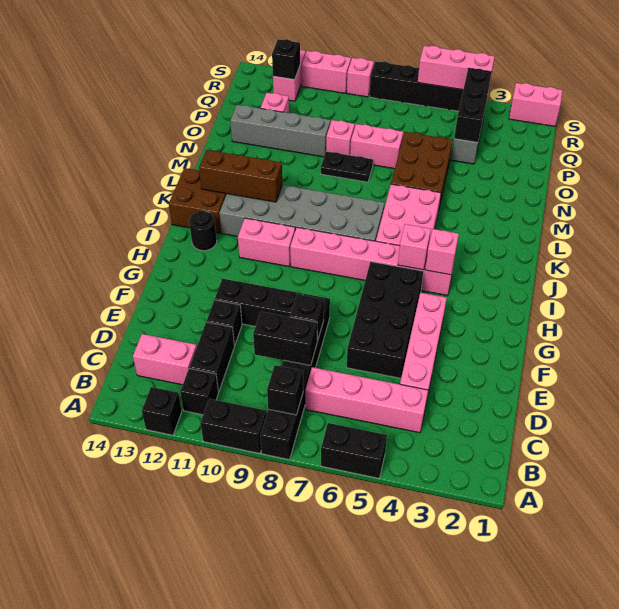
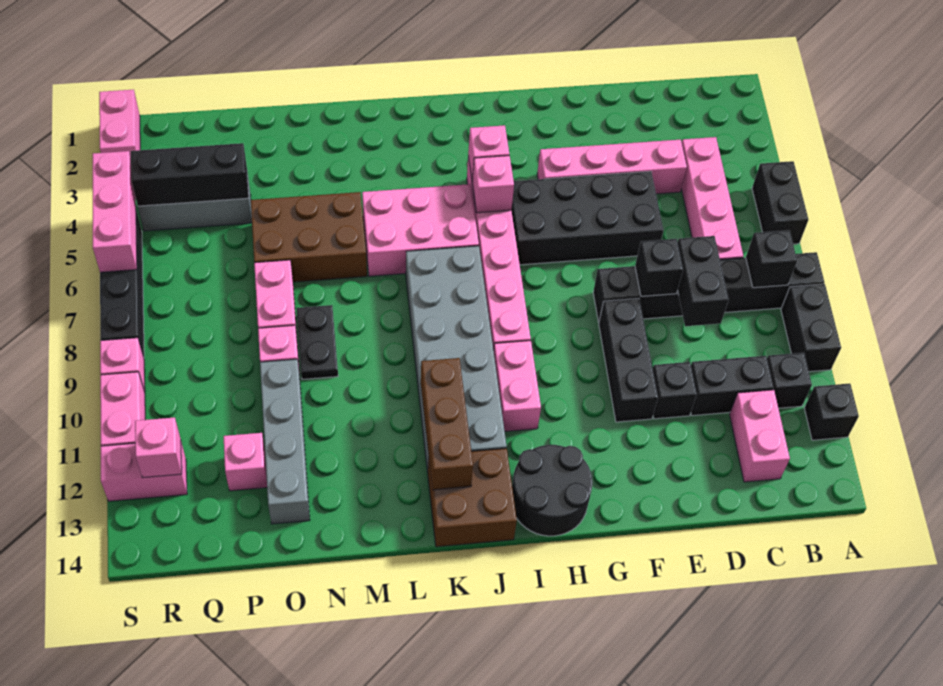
black 1x1 round brick [189,211,217,251] -> black 2x2 round brick [512,445,593,536]
black 1x1 brick [272,39,300,80] -> pink 1x1 brick [135,417,182,478]

